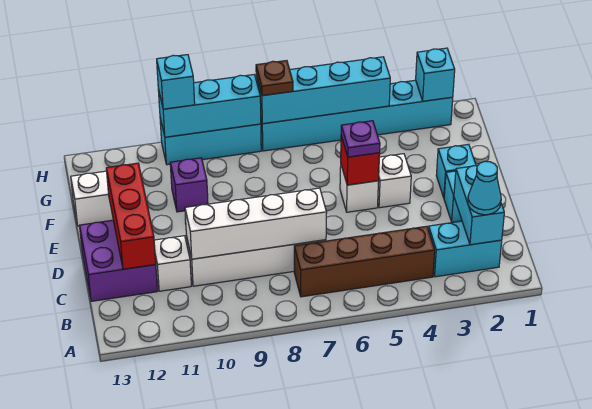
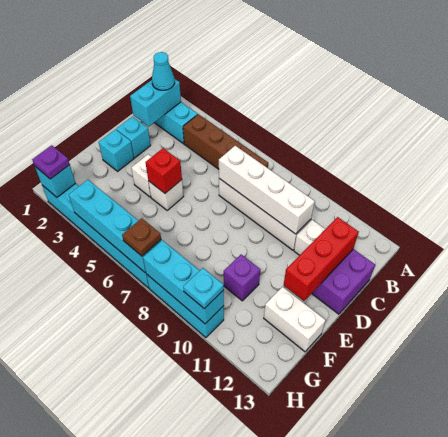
purple 1x1 plate [341,121,380,157] -> purple 1x1 plate moved to [32,145,70,179]
cyan 1x1 brick [157,55,195,109] -> cyan 1x1 plate [183,268,224,309]

